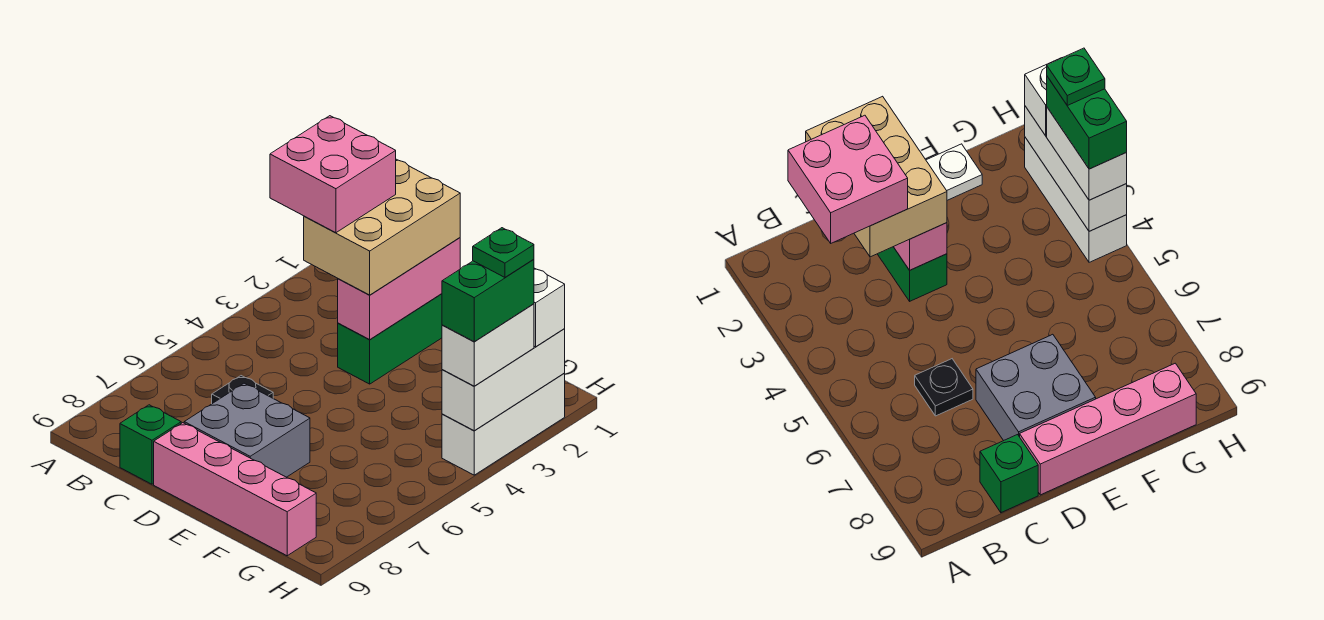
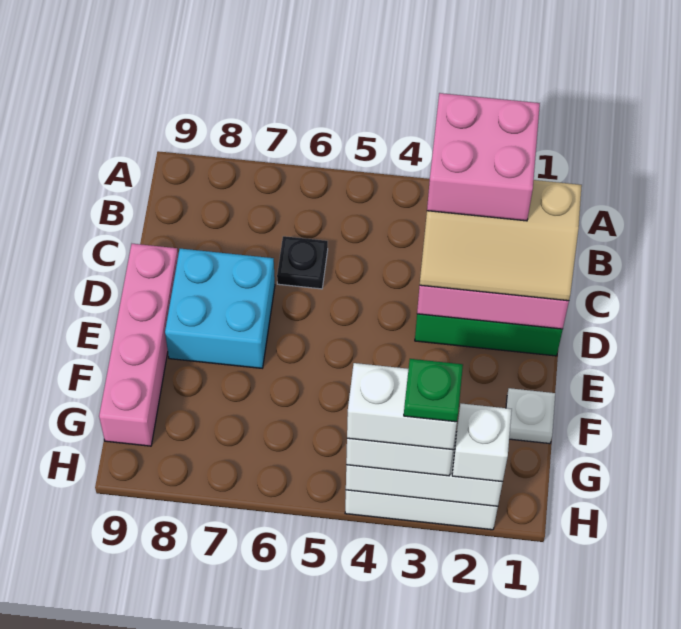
tan 2x3 brick [304,159,460,295] -> tan 2x3 slope [420,180,582,301]
green 1x1 brick [120,405,181,484] -> none
grey 2x2 brick [184,383,310,477] -> cyan 2x2 brick [165,249,275,368]
green 1x2 brick [442,259,534,341] -> white 1x2 brick [347,363,457,450]

